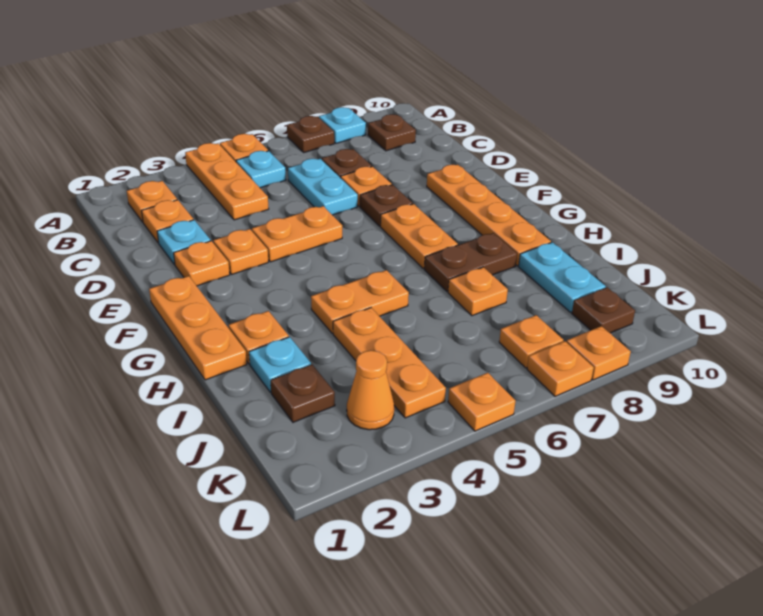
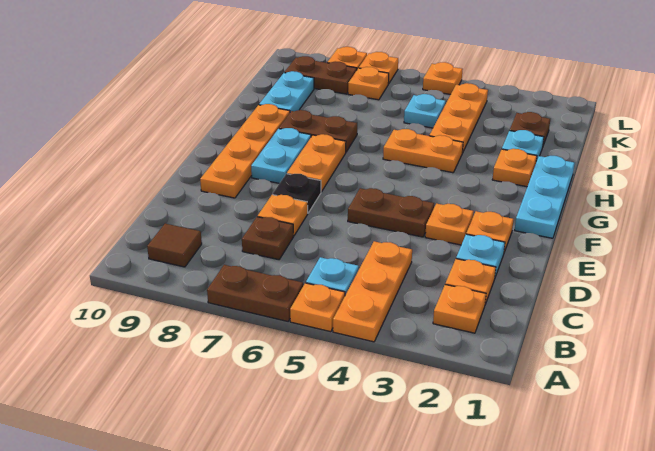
brown 1x1 plate [287,116,334,153] -> brown 1x2 plate [207,265,303,321]
cyan 1x1 plate [319,107,366,143] -> cyan 1x1 plate moved to [404,94,446,128]
brown 1x1 plate [368,114,416,151] -> brown 1x1 tile [147,224,202,267]
cyan 1x2 plate [288,159,358,215] -> cyan 1x2 plate moved to [251,128,311,183]
orange 1x2 plate [252,206,342,262] -> brown 1x2 plate [348,188,434,237]
brown 1x1 plate [360,185,413,226] -> black 1x1 plate [273,174,321,213]
orange 1x3 plate [149,276,247,380] -> cyan 1x3 plate [515,156,575,238]
orange 1x1 plate [448,267,508,316] -> none
orange 1x1 cone [347,350,394,430] -> none
brown 1x1 plate [572,288,635,333] -> brown 1x2 plate [285,56,357,94]

